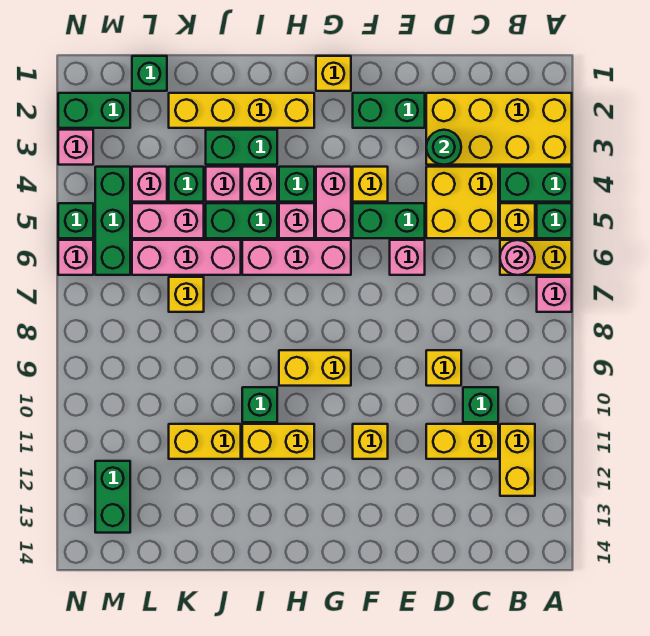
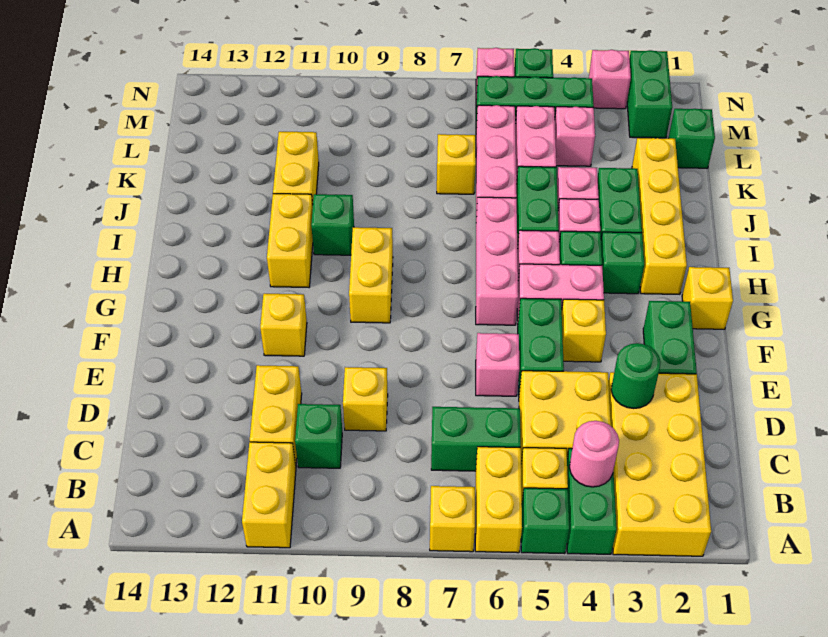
pink 1x1 brick [537,277,572,312] -> yellow 1x1 brick [430,486,475,552]
pink 1x1 round brick [500,240,535,275] -> pink 1x1 round brick moved to [569,421,619,487]
yellow 1x2 brick [500,424,535,496] -> yellow 1x2 brick turned to [242,442,296,548]
green 1x1 brick [169,167,204,202] -> green 1x1 brick moved to [601,232,644,294]
green 1x2 brick [95,461,130,533] -> green 1x2 brick moved to [431,407,521,471]

